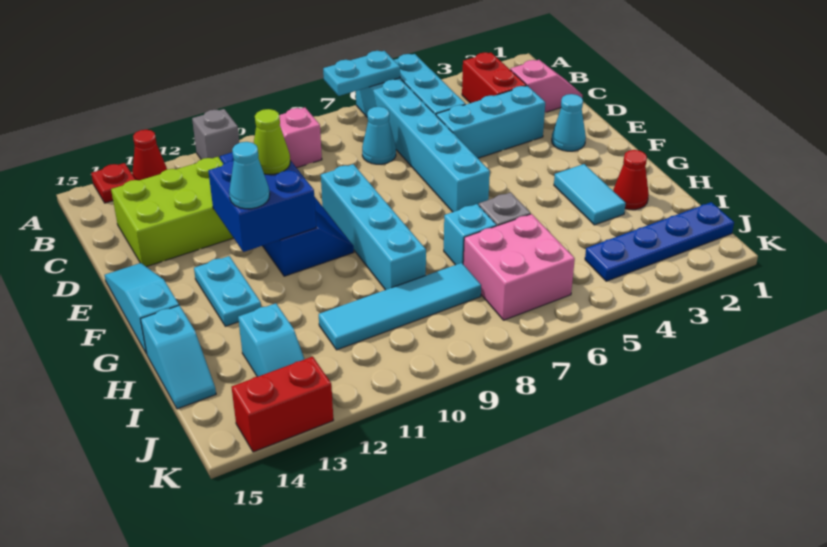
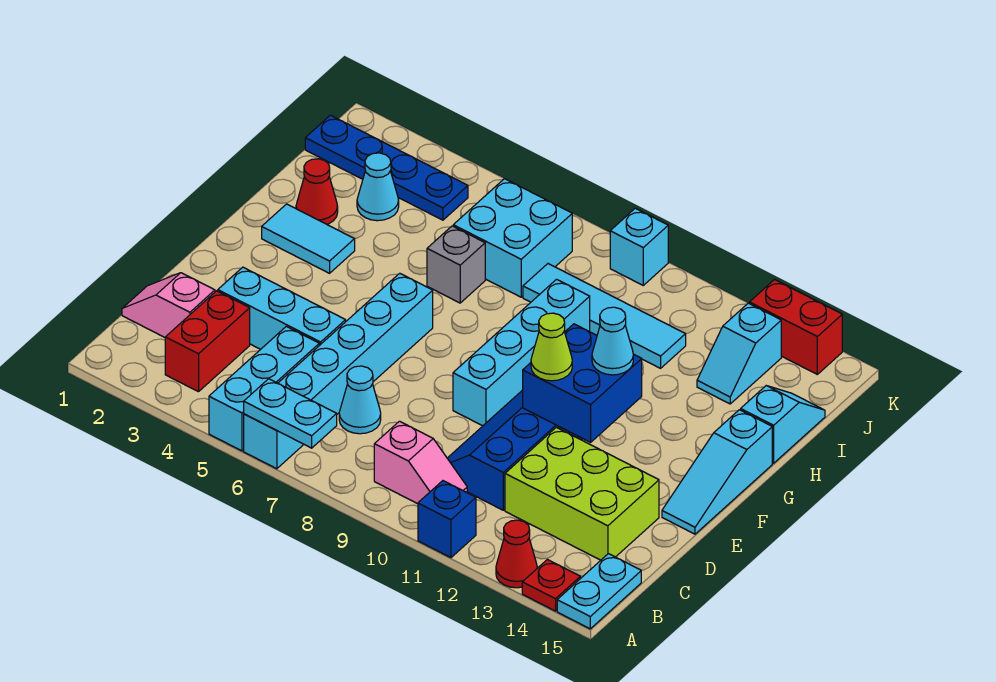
grey 1x1 brick [192,109,239,159] -> blue 1x1 brick [418,481,476,558]
cyan 1x1 cone [552,94,586,151] -> cyan 1x1 cone moved to [357,153,399,221]
cyan 1x2 plate [194,256,261,326] -> cyan 1x2 plate moved to [557,554,641,629]
cyan 1x2 tile [554,164,626,225] -> cyan 1x2 tile turned to [262,204,355,273]
cyan 1x1 brick [444,204,496,265] -> cyan 1x1 brick moved to [610,208,668,285]
pink 2x2 brick [463,214,575,320] -> cyan 2x2 brick [453,179,572,297]
cyan 1x2 slope [238,303,305,377] -> cyan 1x2 slope turned to [697,303,781,404]

